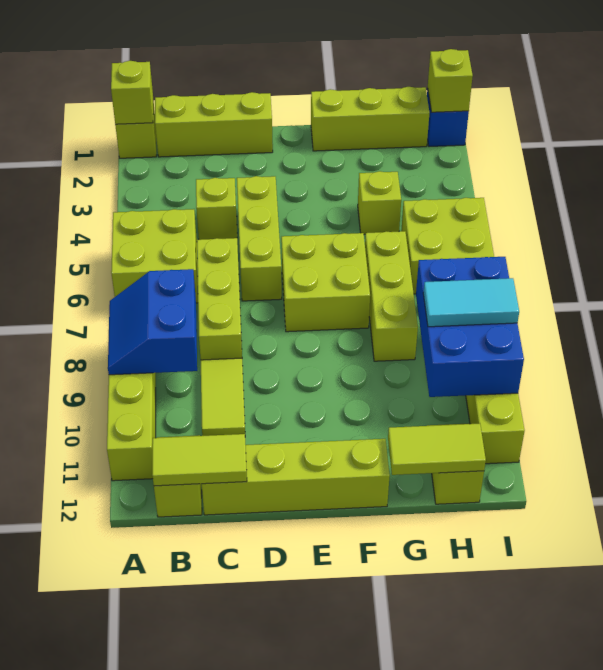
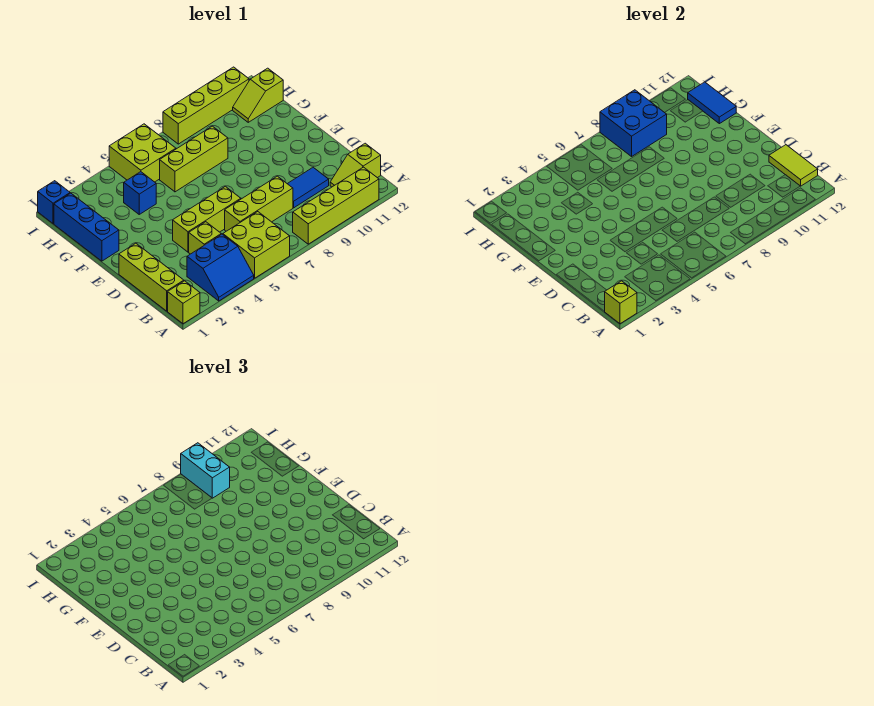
blue 2x2 slope [108,269,197,375] -> blue 2x2 slope moved to [187,234,254,301]
lime 1x2 tile [201,358,245,436] -> blue 1x2 tile [288,167,329,208]
lime 1x4 brick [202,439,390,515] -> none
lime 2x2 brick [281,233,370,332] -> none
lime 1x3 brick [311,87,429,151] -> blue 1x3 brick [54,193,119,261]
lime 1x1 brick [358,171,401,234] -> blue 1x1 brick [124,172,156,214]
lime 1x2 tile [388,423,486,475] -> blue 1x2 tile [688,82,736,124]
blue 2x3 brick [416,257,524,397] -> blue 2x2 brick [600,90,667,156]
cyan 1x2 tile [423,278,519,327] -> cyan 1x2 brick [181,443,230,498]
lime 1x1 brick [428,49,473,112] -> none

